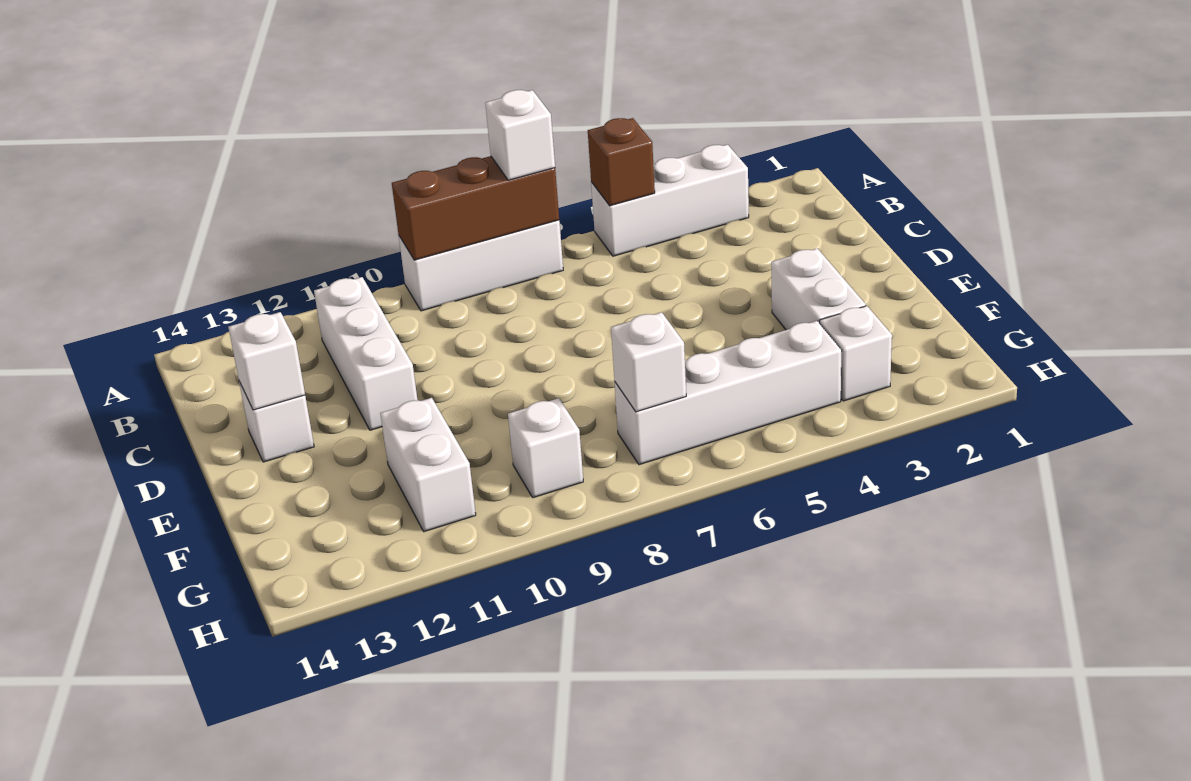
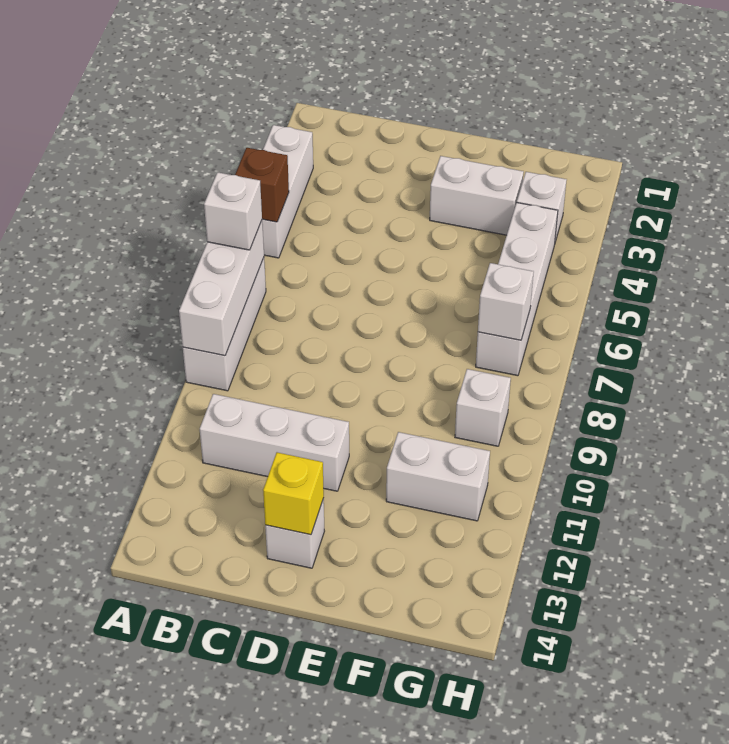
brown 1x3 brick [392,156,559,260] -> white 1x3 brick [179,219,264,356]
white 1x1 brick [229,312,305,410] -> yellow 1x1 brick [263,452,324,535]

